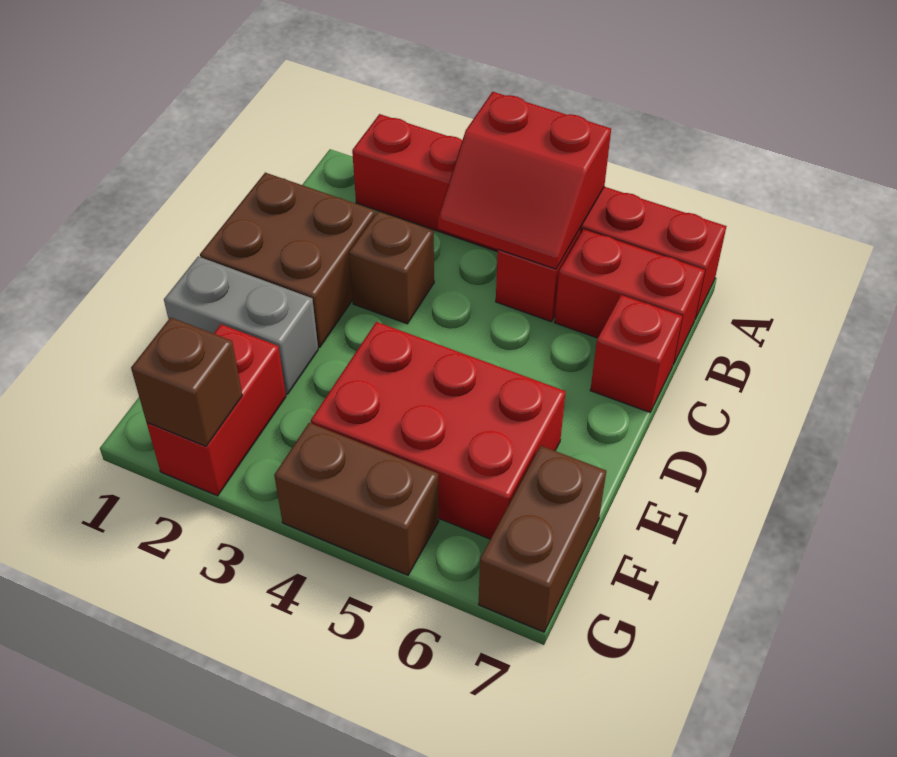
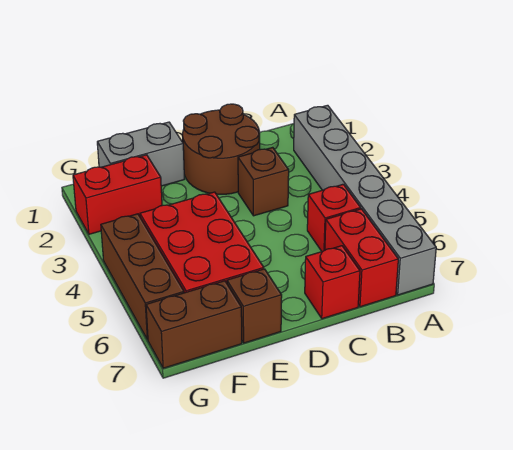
red 1x6 brick [352,114,726,319] -> grey 1x6 brick [294,105,436,295]
red 2x2 slope [438,92,611,269] -> none
brown 2x2 brick [200,173,375,347] -> brown 2x2 round brick [183,104,260,194]
grey 1x2 brick [164,256,318,394] -> grey 1x2 brick turned to [97,122,184,186]
brown 1x1 brick [131,317,242,446] -> brown 1x1 brick moved to [227,269,282,343]
brown 1x2 brick [274,423,439,575] -> brown 1x3 brick [101,214,184,340]

